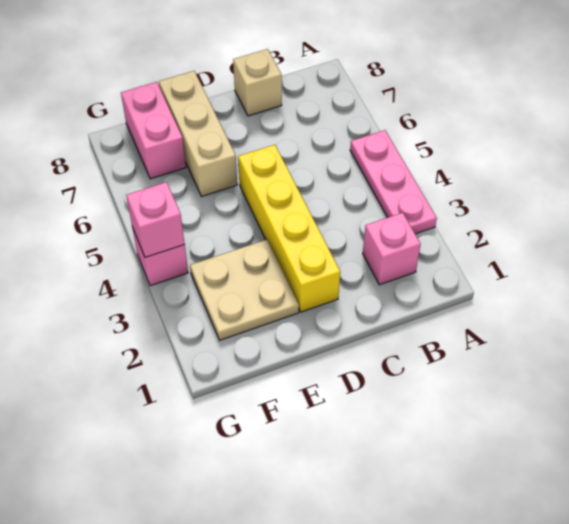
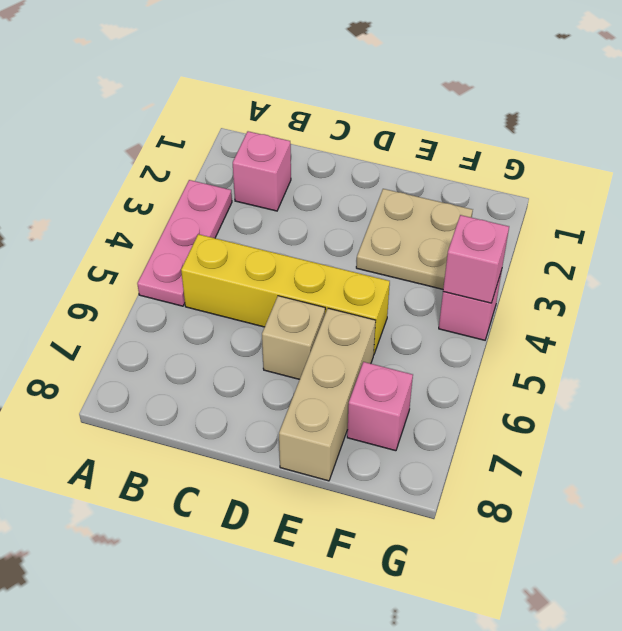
tan 1x1 brick [233,49,282,116] -> tan 1x1 brick moved to [262,296,325,379]
yellow 1x4 brick [238,145,340,312] -> yellow 1x4 brick turned to [181,234,390,353]
pink 1x2 brick [121,82,186,179] -> pink 1x1 brick [347,362,413,451]

